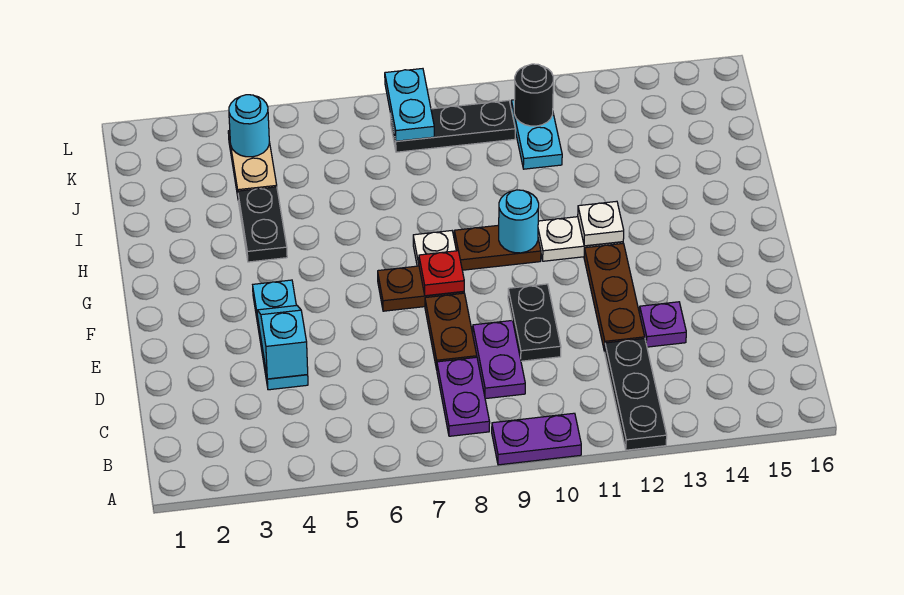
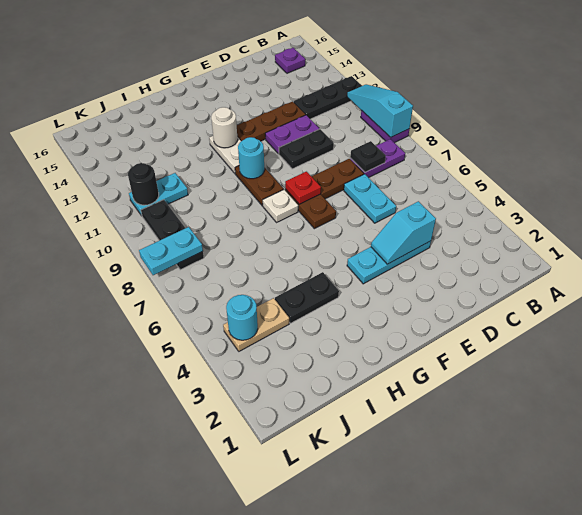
none -> cyan 1x3 slope [347,84,413,137]
none -> black 1x1 plate [350,141,386,172]
purple 1x2 plate [473,320,525,399] -> purple 1x2 plate moved to [265,115,319,154]
none -> cyan 1x2 plate [344,174,396,223]
purple 1x1 plate [640,302,686,347] -> purple 1x1 plate moved to [275,48,305,73]
white 1x1 plate [578,201,624,246] -> white 1x1 round brick [211,107,238,148]

